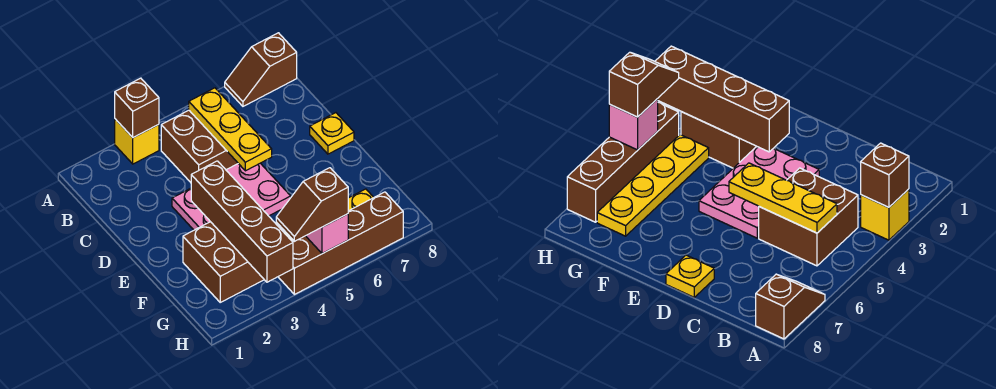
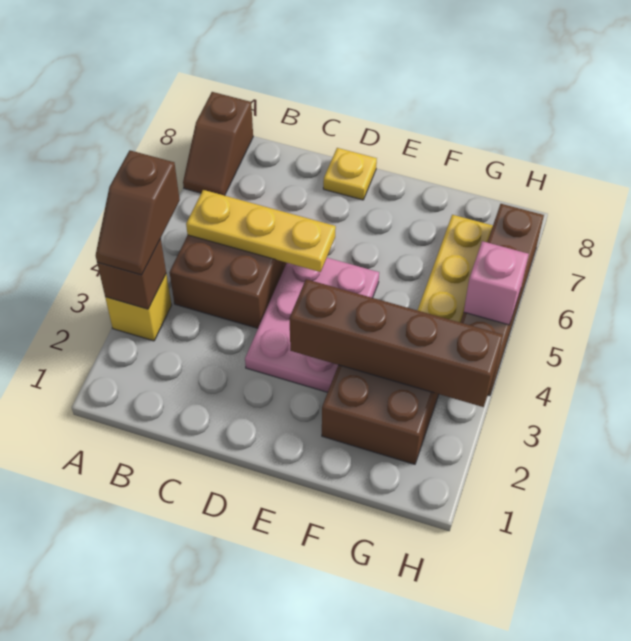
brown 1x2 slope [276,168,348,241] -> brown 1x2 slope moved to [96,150,180,275]

